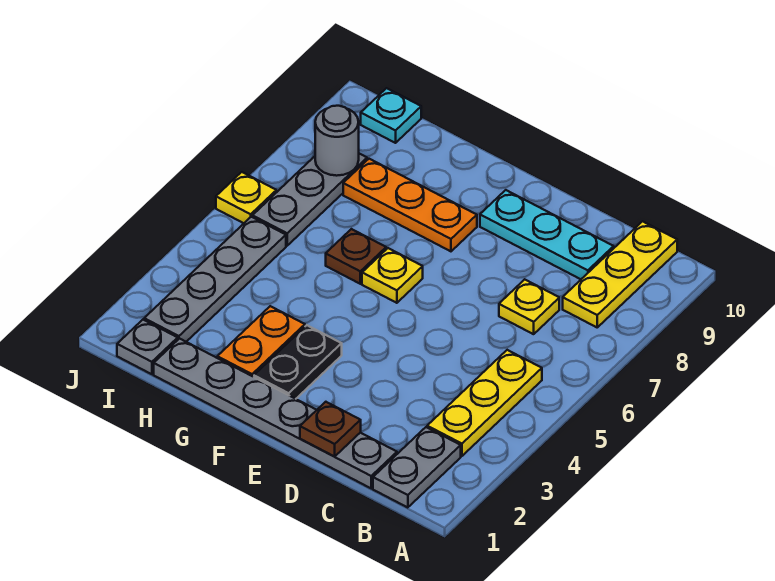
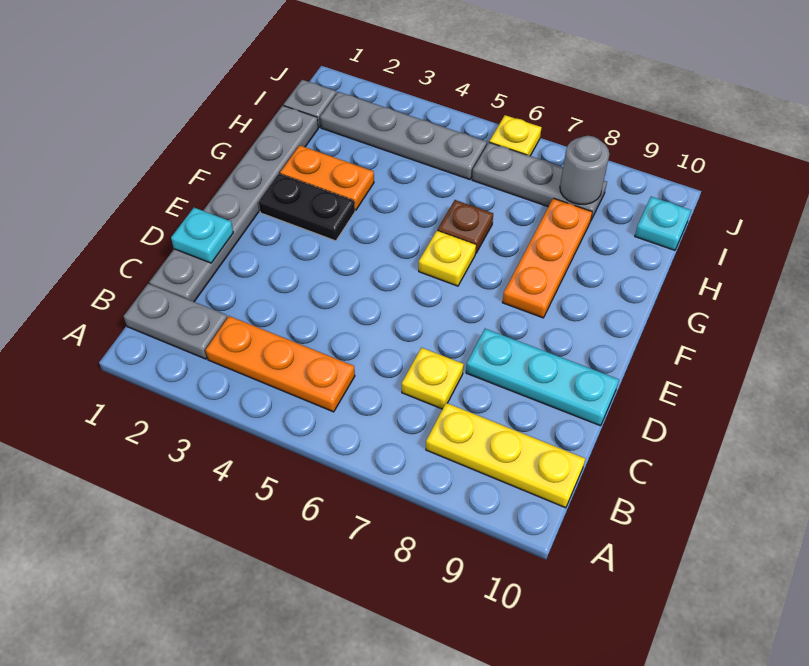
yellow 1x3 plate [427,350,542,456] -> orange 1x3 plate [206,316,355,412]
cyan 1x3 plate [480,190,614,279] -> cyan 1x3 plate turned to [466,329,619,426]
brown 1x1 plate [300,402,361,457] -> cyan 1x1 plate [171,208,233,263]

